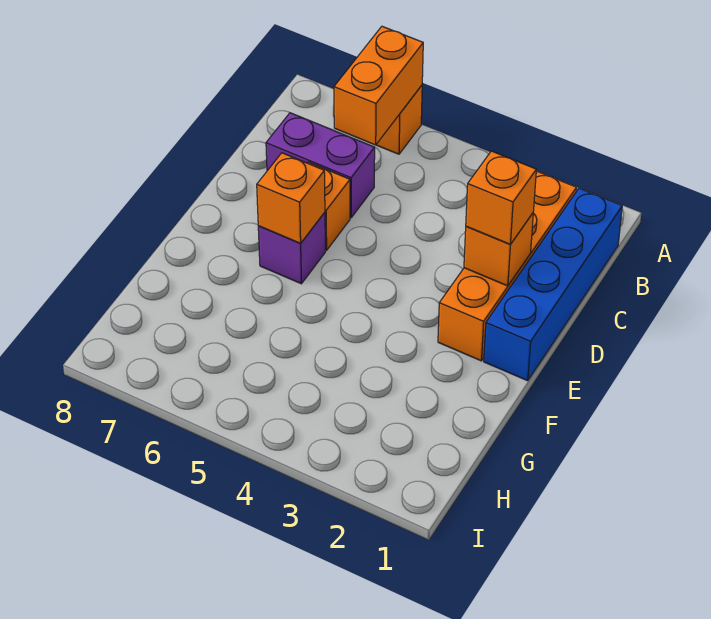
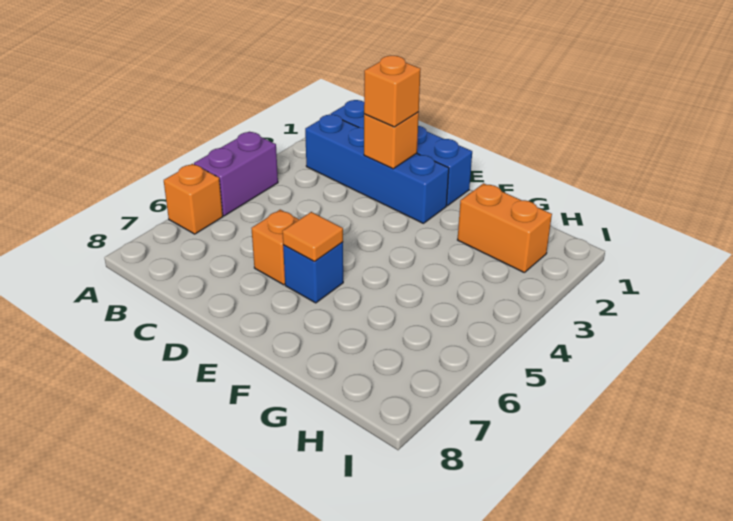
orange 1x2 brick [334,26,423,145] -> orange 1x2 brick moved to [458,183,552,273]
orange 1x4 brick [438,171,577,361] -> blue 1x4 brick [305,114,449,223]
purple 1x2 brick [266,113,375,218] -> purple 1x2 brick moved to [194,132,278,216]
purple 1x1 brick [258,212,325,284] -> blue 1x1 brick [283,242,343,303]
orange 1x1 brick [257,153,325,243] -> orange 1x1 tile [282,212,343,262]

